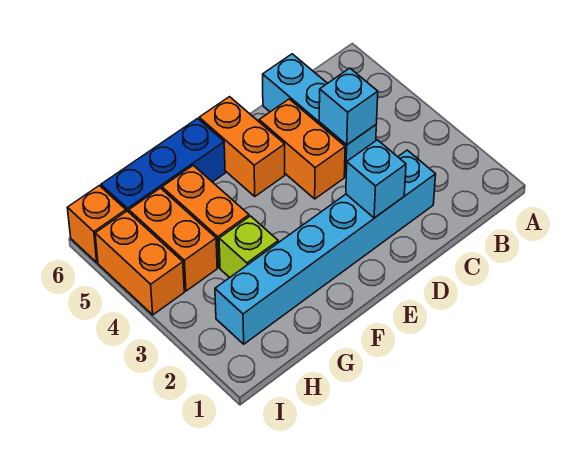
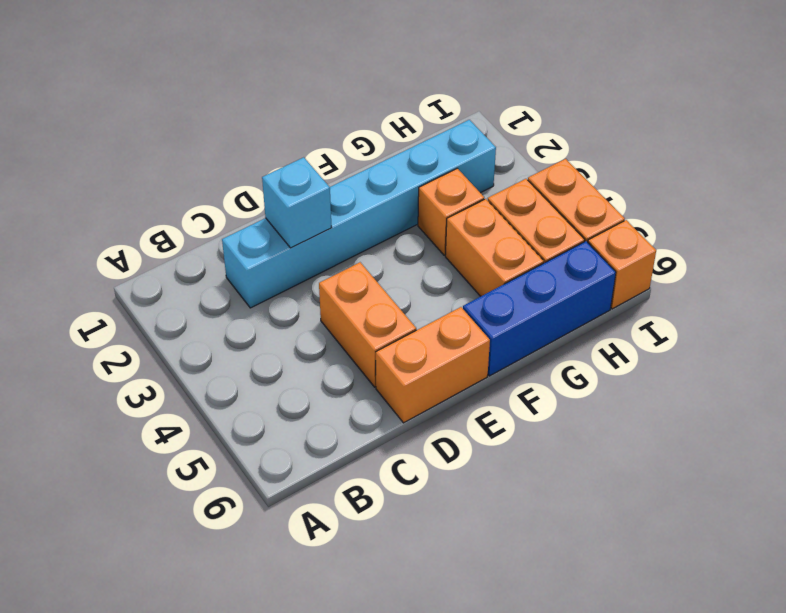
cyan 1x3 brick [263,54,376,177] -> none
cyan 1x1 brick [319,68,378,145] -> none
orange 1x2 brick [199,97,285,196] -> orange 1x2 brick turned to [376,307,490,423]
lime 1x1 brick [219,216,278,278] -> orange 1x1 brick [418,168,484,255]

